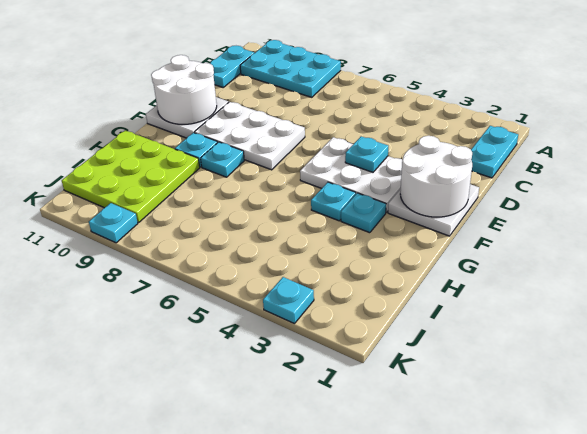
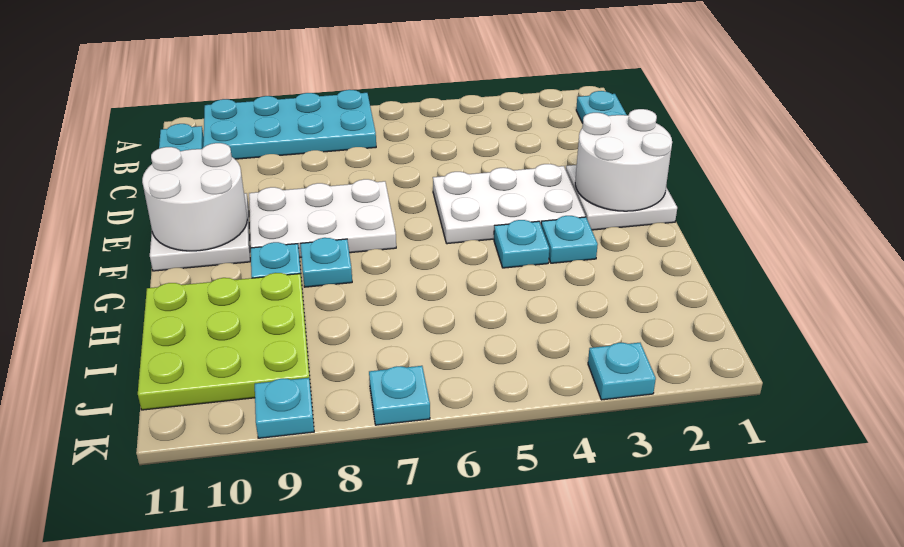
cyan 2x3 plate [240,40,341,97] -> cyan 2x4 plate [203,90,376,159]
cyan 1x1 plate [345,136,388,172] -> cyan 1x1 plate moved to [369,366,430,425]

